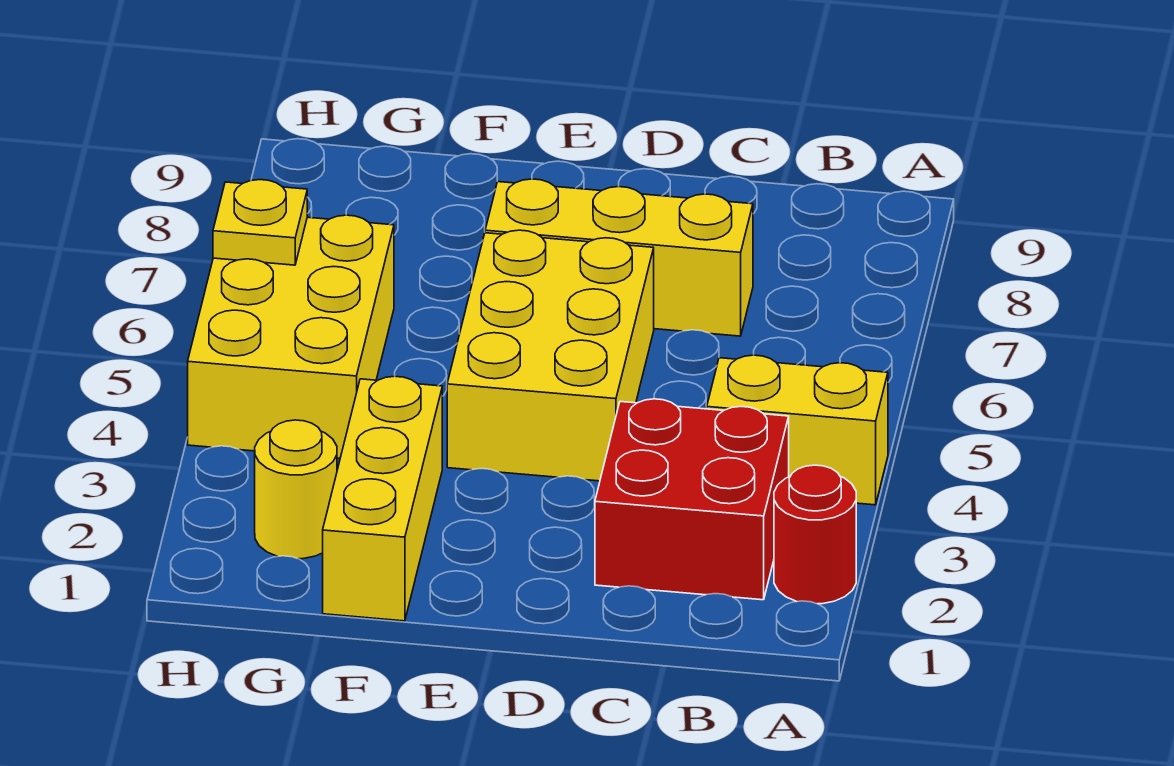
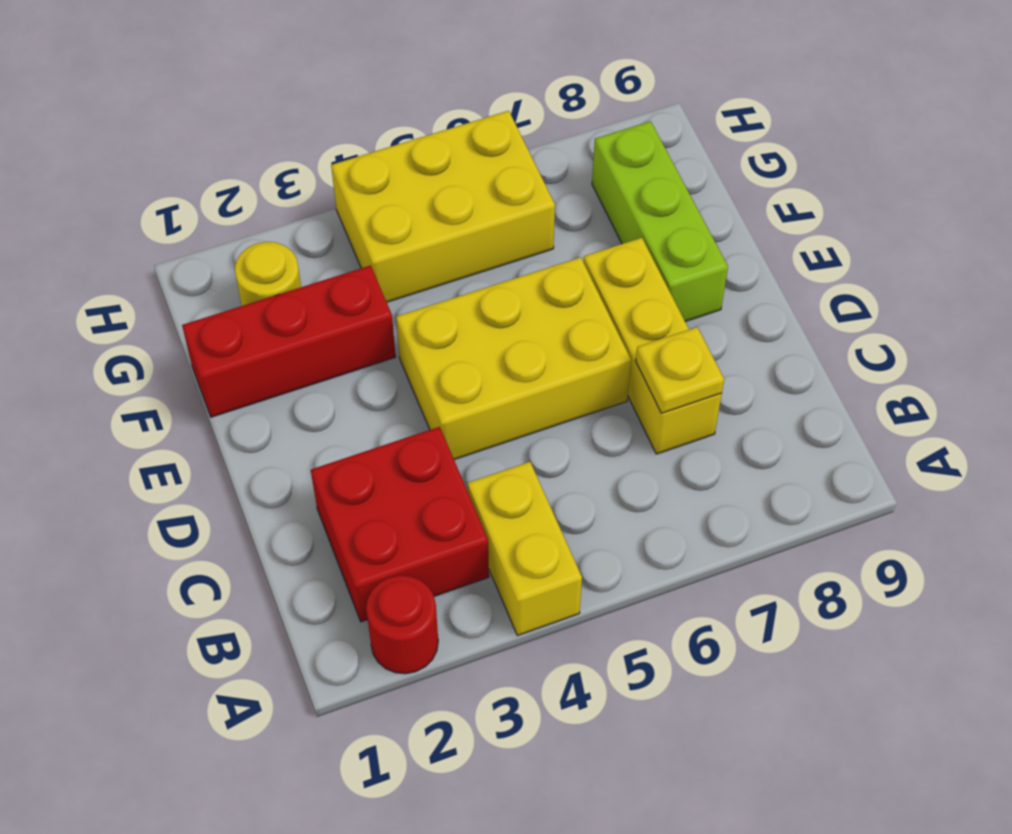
none -> lime 1x3 brick [592,121,728,321]
yellow 1x3 brick [323,376,442,621] -> red 1x3 brick [182,265,396,417]
yellow 1x1 plate [213,180,307,265] -> yellow 1x1 plate moved to [636,327,724,413]

